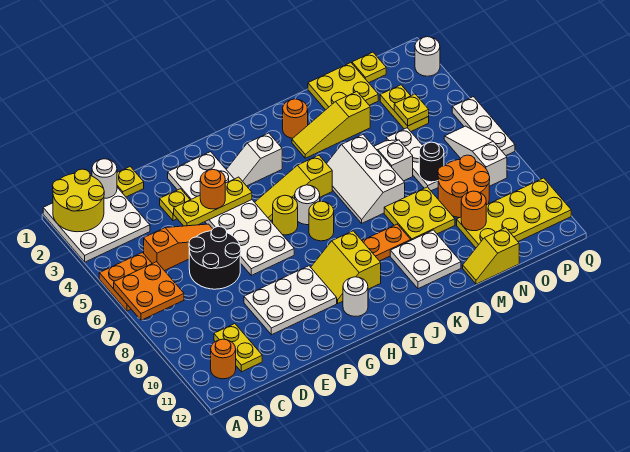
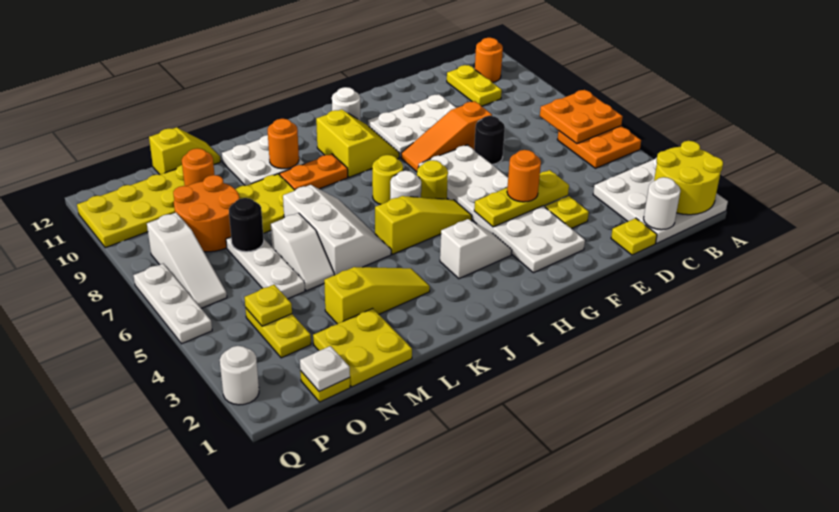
orange 1x3 slope [144,224,212,271] -> orange 1x3 slope moved to [401,101,492,172]
black 2x2 round brick [189,227,241,289] -> black 1x1 round brick [474,116,505,164]
orange 1x1 round brick [283,99,308,138] -> orange 1x1 round brick moved to [267,119,299,169]
none -> white 1x1 plate [300,346,350,392]

